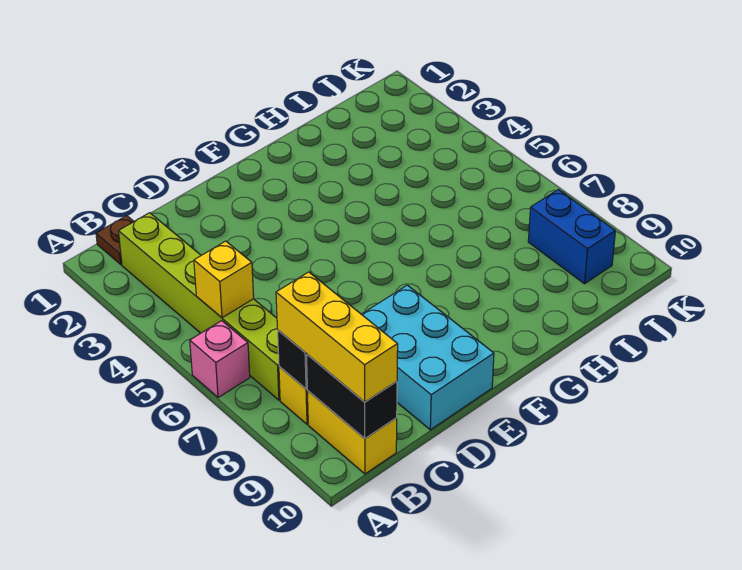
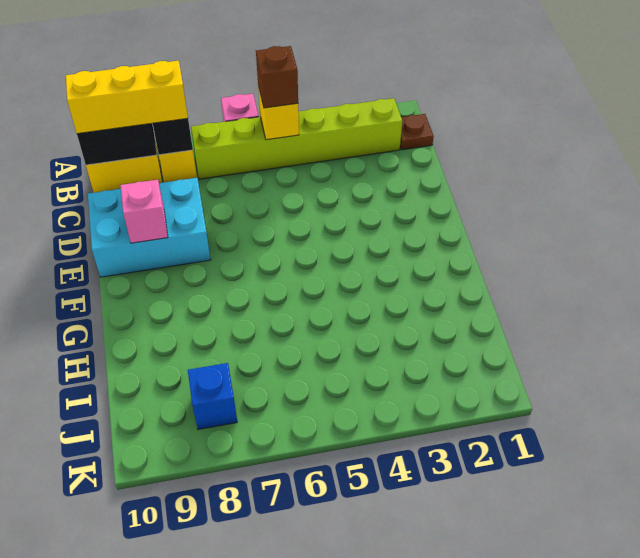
none -> brown 1x1 brick [256,46,298,108]
none -> pink 1x1 brick [120,180,168,243]
blue 1x2 brick [528,190,615,284] -> blue 1x1 brick [188,363,237,429]

